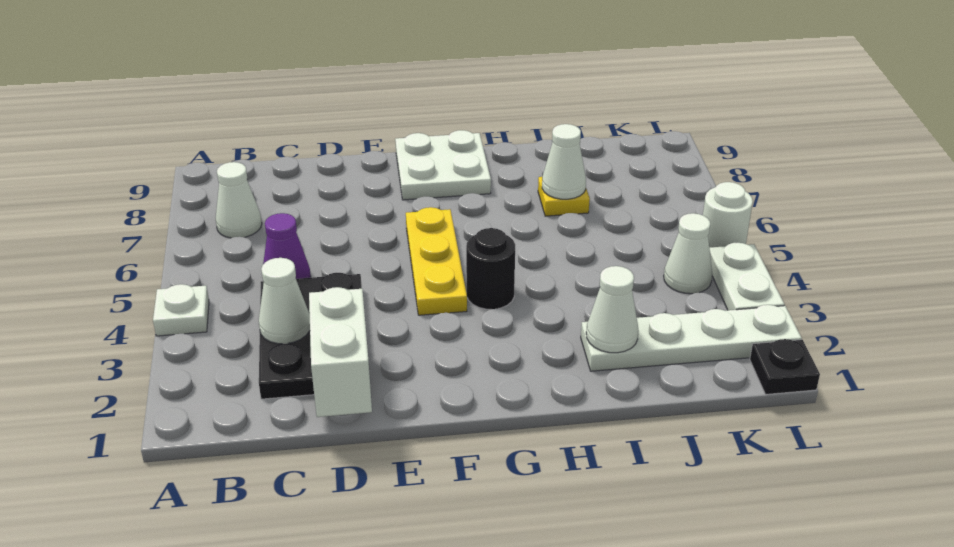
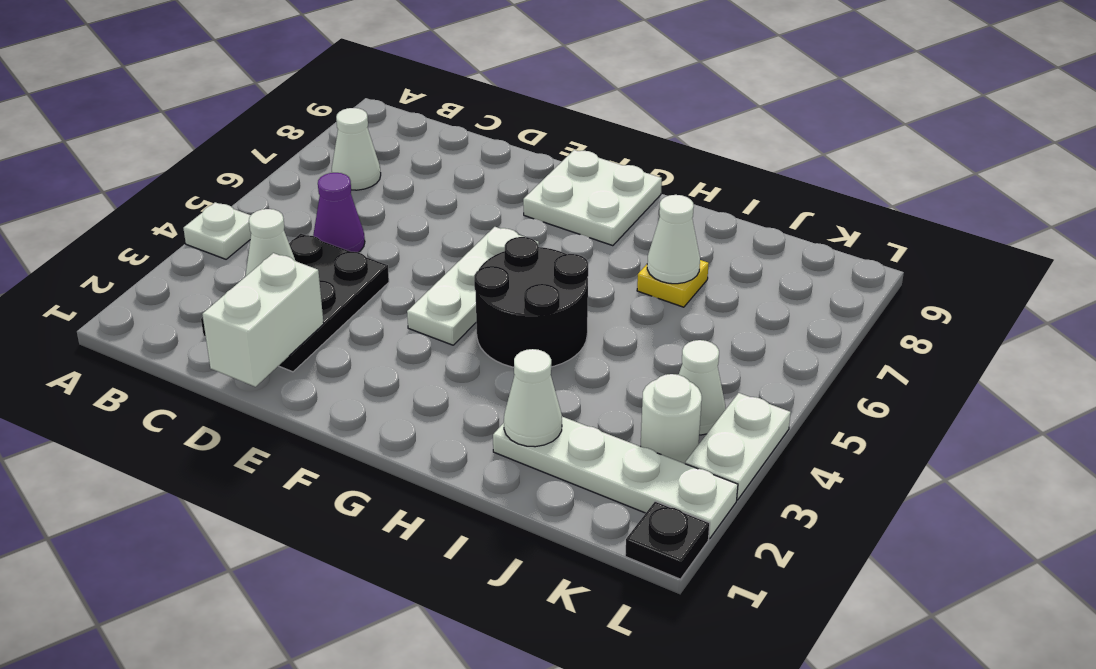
yellow 1x3 plate [406,207,467,315] -> white 1x3 plate [407,227,539,345]
black 1x1 round brick [466,228,515,309] -> black 2x2 round brick [474,237,588,367]
white 1x1 round brick [703,182,753,248] -> white 1x1 round brick moved to [641,374,702,464]

